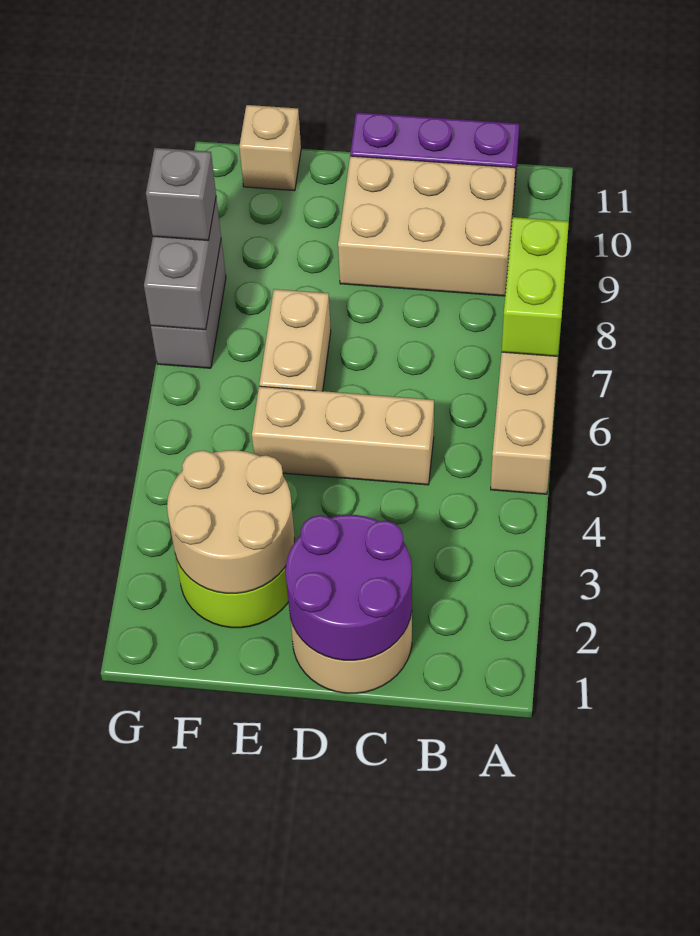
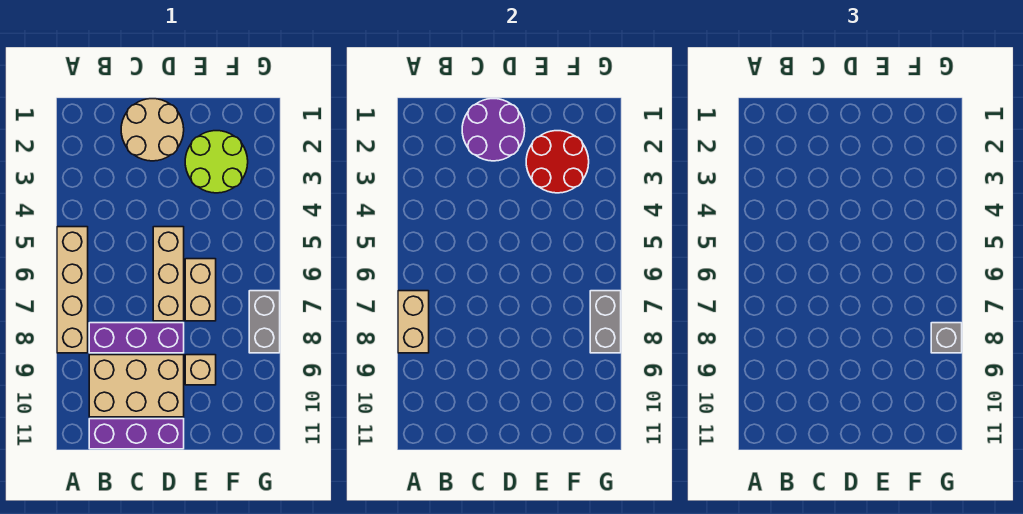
lime 1x2 brick [502,217,569,356] -> tan 1x2 brick [398,291,429,353]
none -> purple 1x3 brick [89,323,184,353]
tan 1x3 brick [252,386,434,485] -> tan 1x3 brick turned to [153,227,184,321]
tan 2x2 round brick [167,450,294,593] -> red 2x2 round brick [526,131,589,193]
tan 1x1 brick [239,105,301,191] -> tan 1x1 brick moved to [185,355,216,385]

